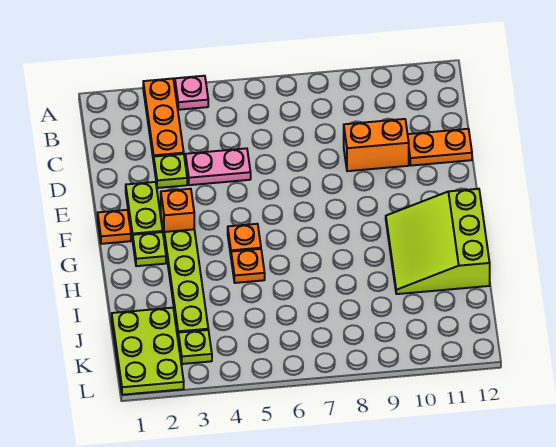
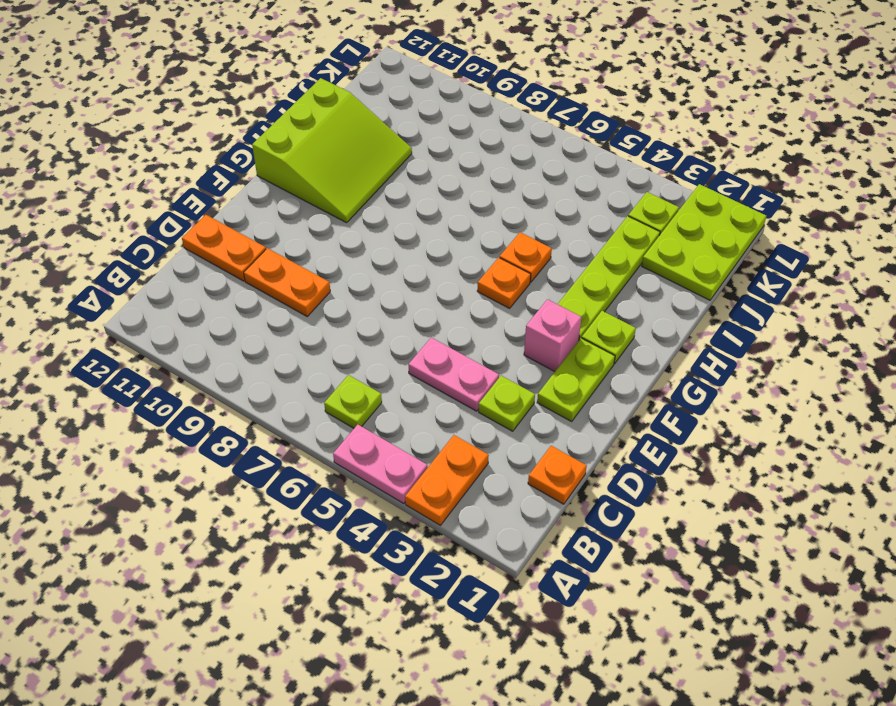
orange 1x3 plate [143,79,184,162] -> orange 1x2 plate [405,435,489,525]
pink 1x1 plate [175,76,208,110] -> pink 1x2 plate [333,424,428,503]
none -> lime 1x1 plate [324,375,382,428]
orange 1x2 brick [344,119,409,171] -> orange 1x2 plate [244,248,330,316]
orange 1x1 plate [98,210,131,244] -> orange 1x1 plate moved to [528,446,587,504]
orange 1x1 brick [161,189,194,234] -> pink 1x1 brick [524,299,582,372]

